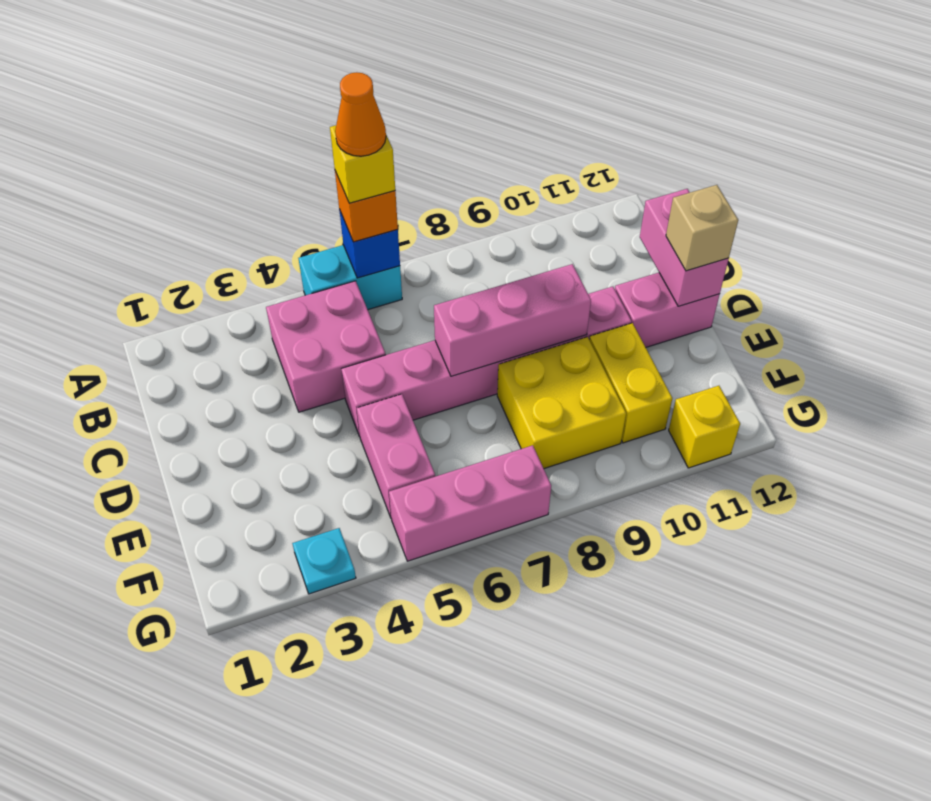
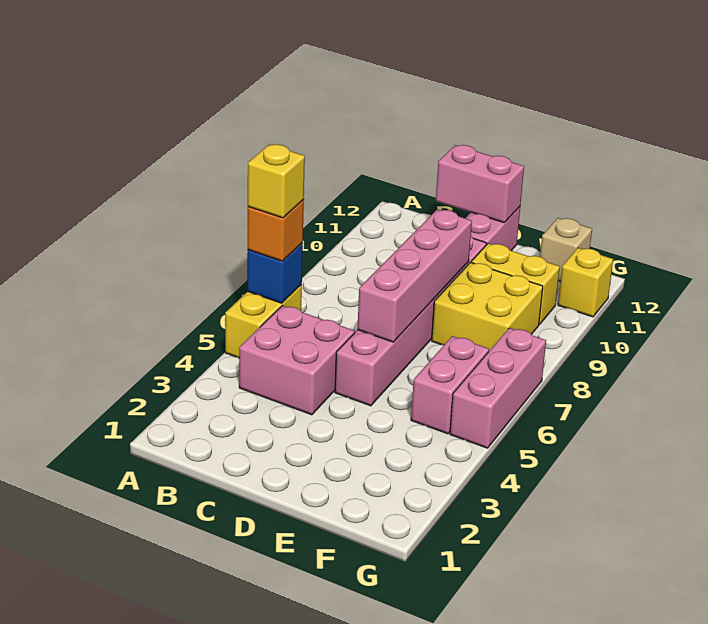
cyan 1x2 brick [298,245,402,310] -> yellow 1x2 brick [225,285,302,358]
orange 1x1 cone [335,72,386,156] -> none
pink 1x3 brick [434,264,591,376] -> pink 1x4 brick [357,210,472,342]
tan 1x1 brick [666,185,738,271] -> tan 1x1 brick moved to [540,218,592,282]
pink 1x2 brick [357,394,435,517] -> pink 1x2 brick turned to [411,336,489,434]
cyan 1x1 plate [292,528,356,594] -> none

